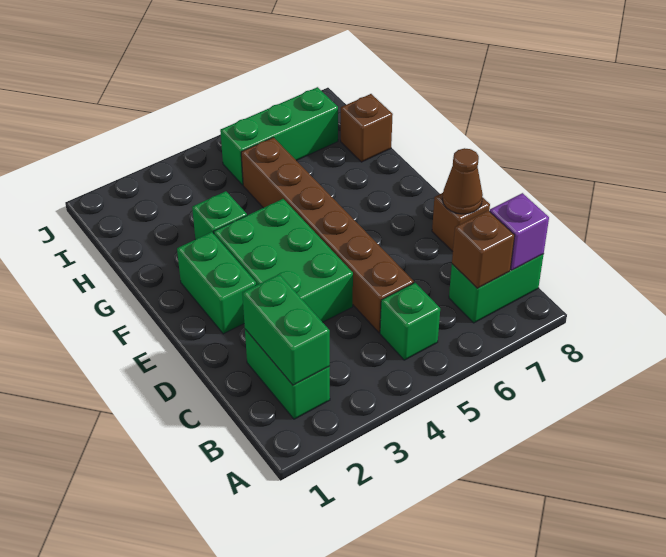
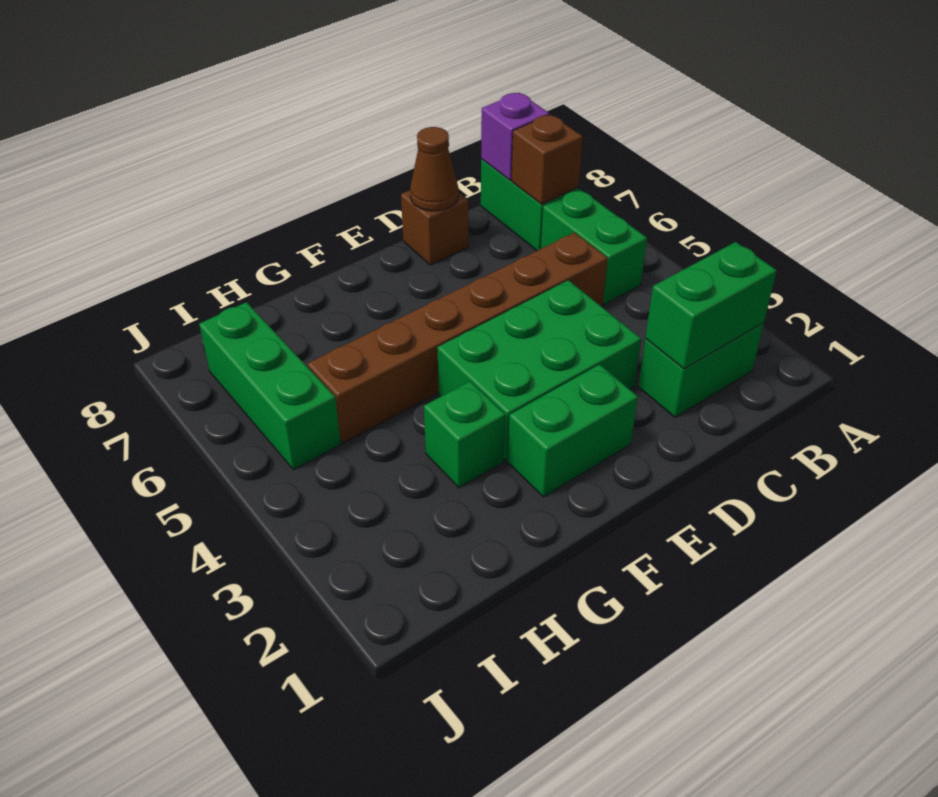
green 1x1 brick [380,283,440,360] -> green 1x2 brick [541,189,647,304]
brown 1x1 brick [341,94,393,162] -> none

